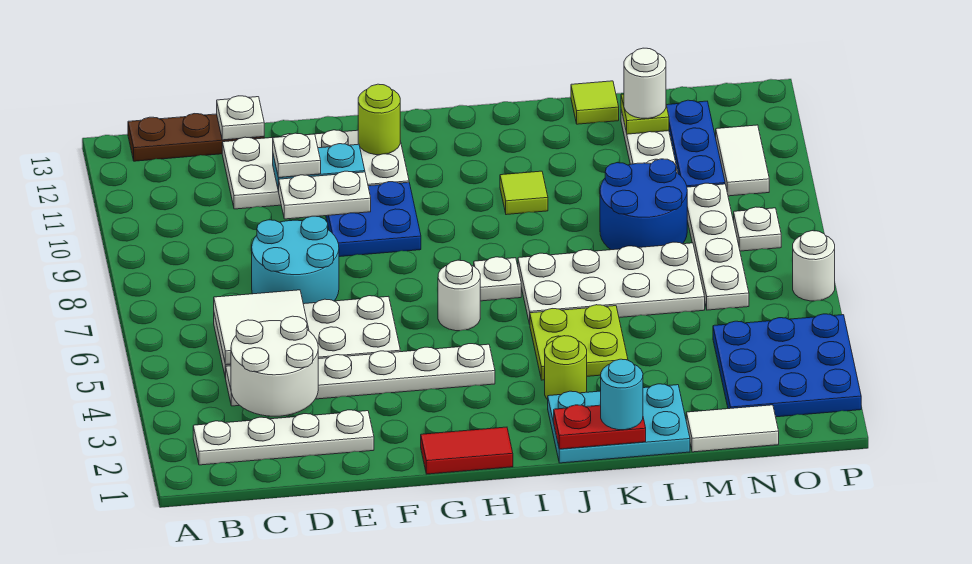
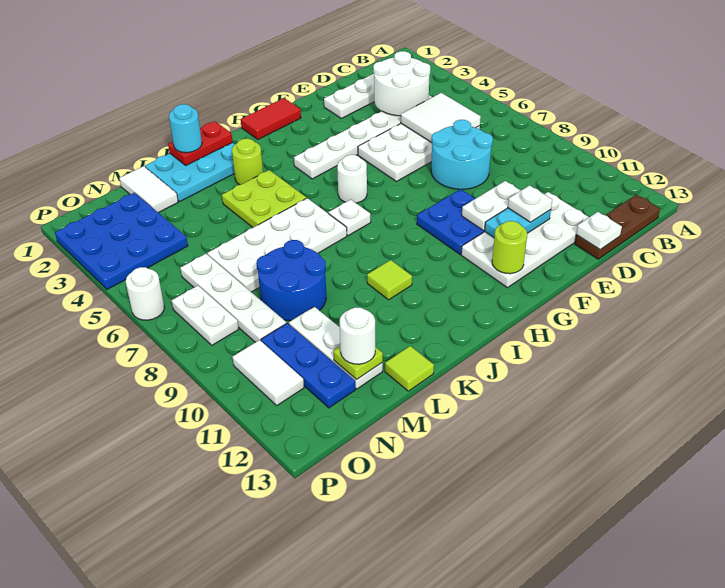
white 1x2 tile [686,405,779,452] -> white 1x2 tile turned to [120,166,178,213]
white 1x1 plate [734,207,781,251] -> white 1x2 plate [172,286,239,345]

